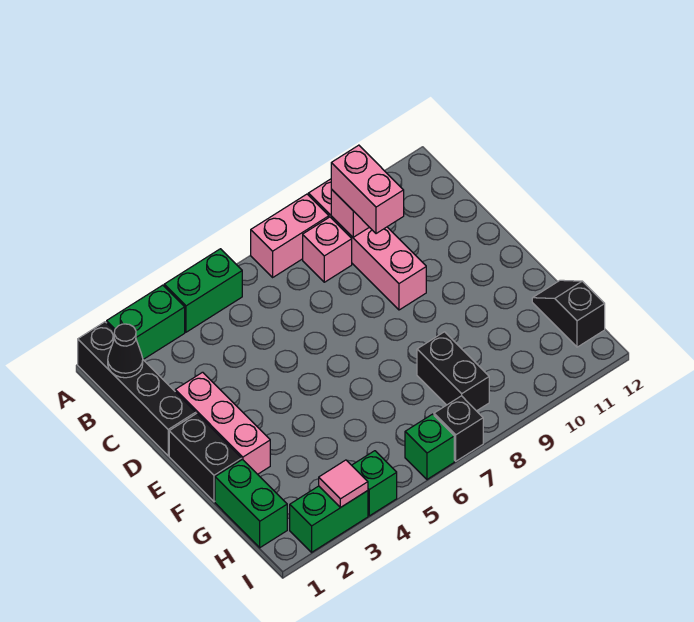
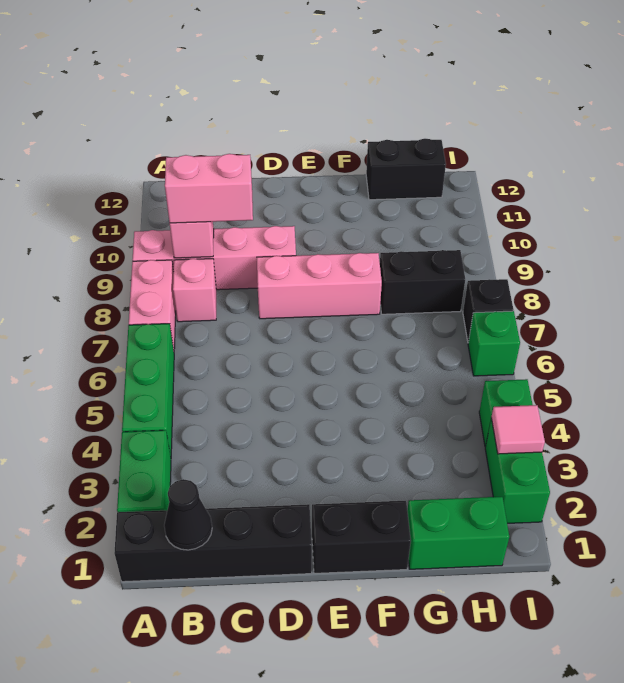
green 1x2 brick [164,249,242,332] -> green 1x3 brick [122,324,174,456]
pink 1x3 brick [175,372,270,474] -> pink 1x3 brick moved to [257,253,382,319]
black 1x2 slope [532,280,605,347] -> black 1x2 brick [366,139,446,200]

